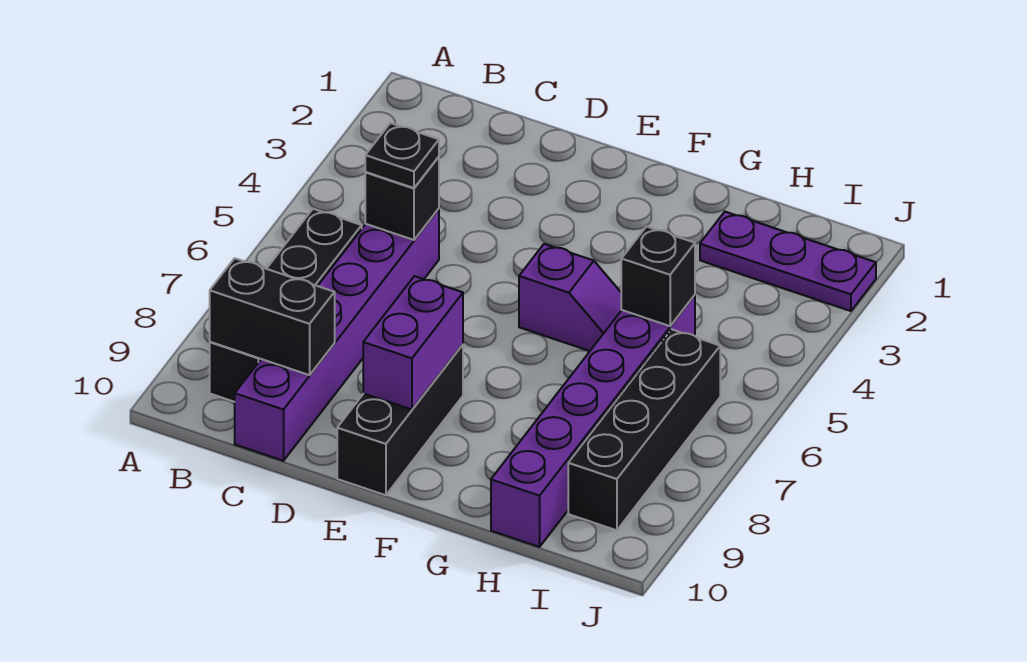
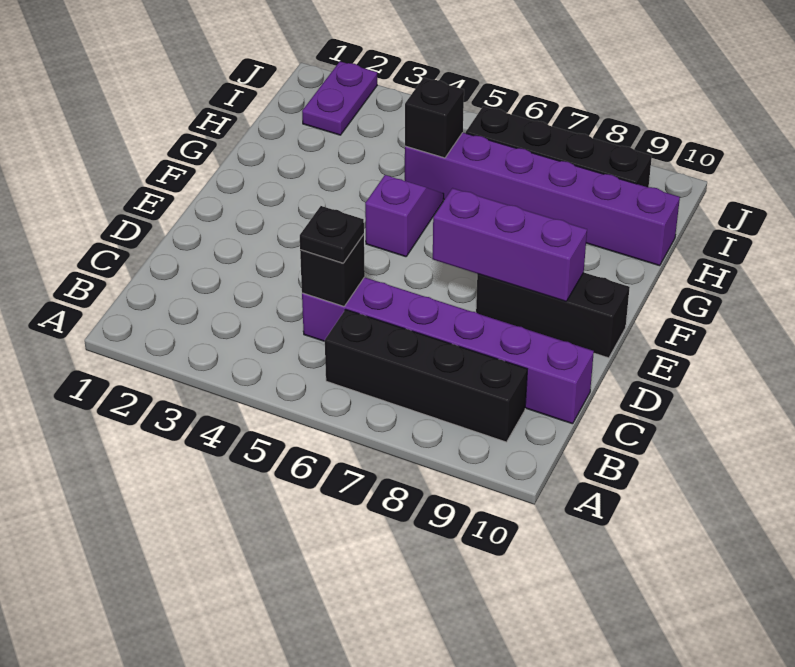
black 1x2 brick [210,258,335,375] -> none
purple 1x2 brick [363,276,463,410] -> purple 1x3 brick [433,188,587,301]
purple 1x3 plate [700,212,876,311] -> purple 1x2 plate [302,61,377,135]

